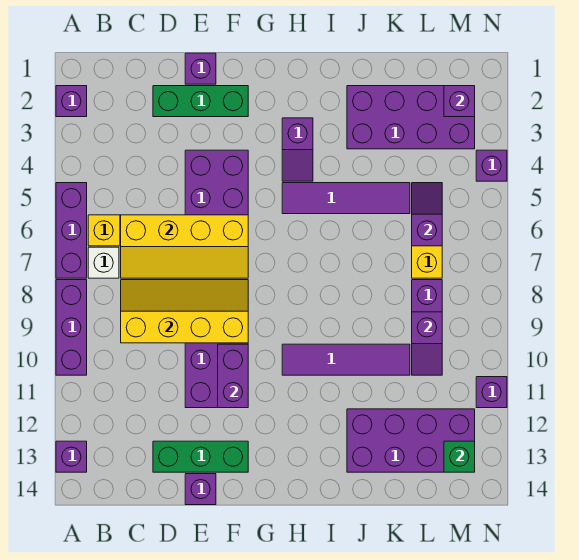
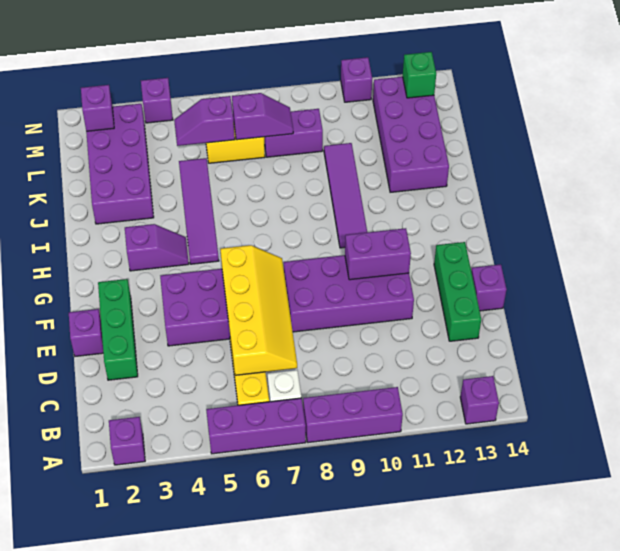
yellow 2x4 slope [121,280,248,343] -> none
purple 1x2 slope [412,312,442,375] -> purple 1x2 slope moved to [232,93,293,140]

